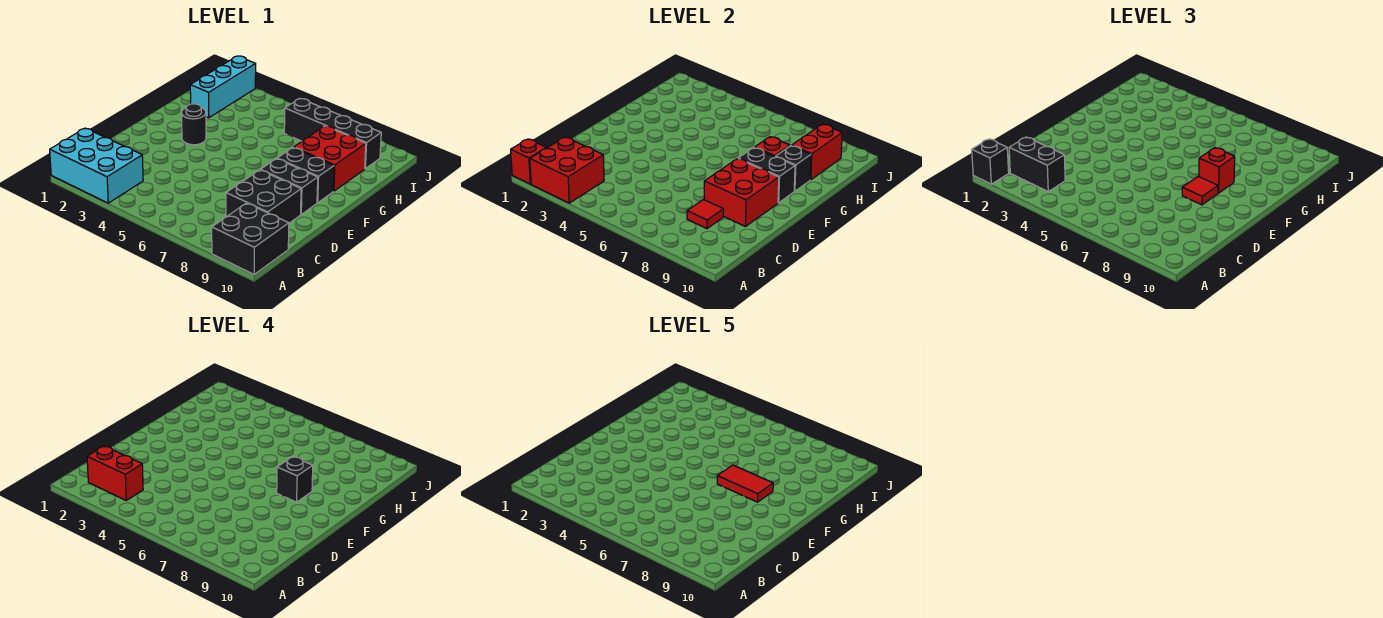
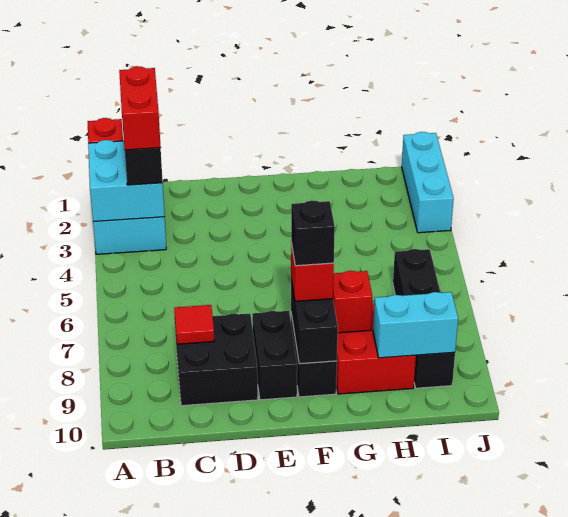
black 1x1 brick [972,139,1009,184] -> none
red 2x2 brick [530,137,604,203] -> cyan 2x2 brick [88,140,165,222]
black 2x2 brick [212,203,289,274] -> none
red 2x2 brick [704,159,779,227] -> none
red 1x1 tile [1182,177,1218,205] -> none
black 1x1 round brick [182,104,206,145] -> none
red 1x2 tile [717,465,773,502] -> none
black 1x1 brick [776,146,811,191] -> none
cyan 1x3 brick [190,56,256,118] -> cyan 1x3 brick turned to [402,132,454,233]
red 1x2 brick [792,124,842,180] -> cyan 1x2 brick [373,292,458,358]

